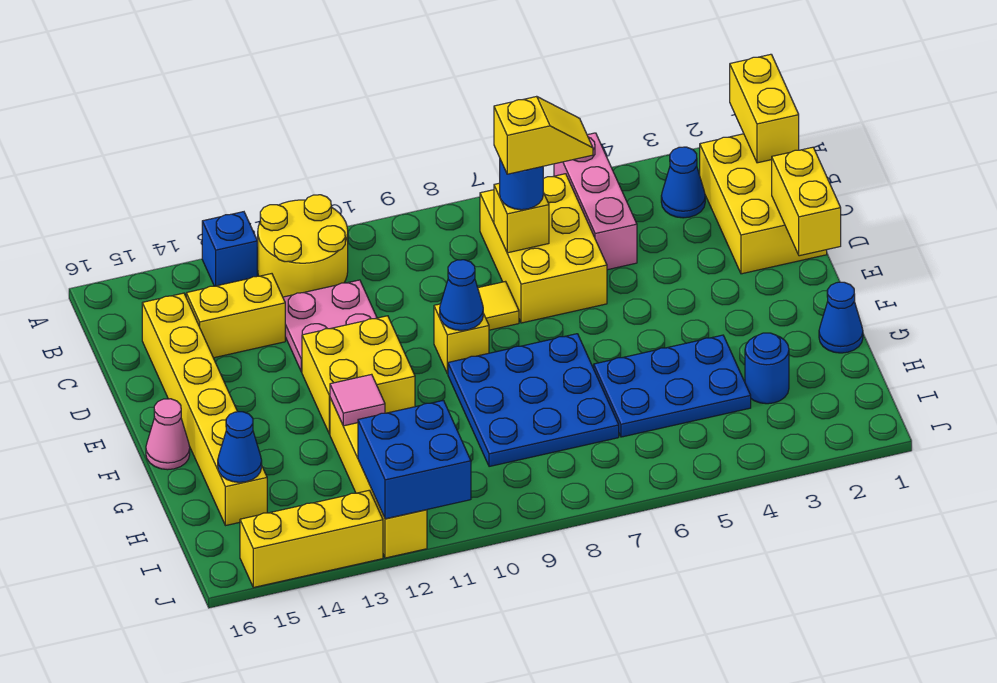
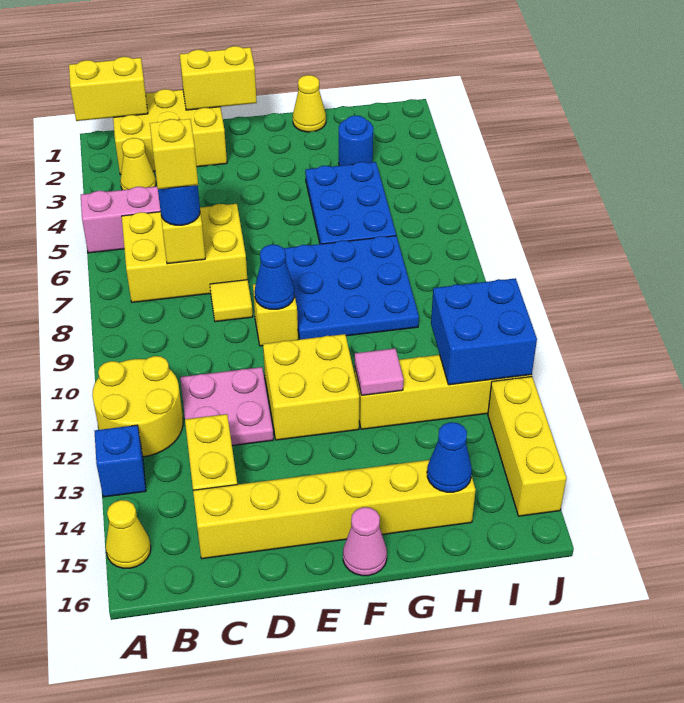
none -> yellow 1x1 cone [106,500,151,568]
blue 1x1 cone [661,147,705,218] -> yellow 1x1 cone [120,138,156,190]
blue 1x1 cone [819,282,863,353] -> yellow 1x1 cone [293,75,326,132]

